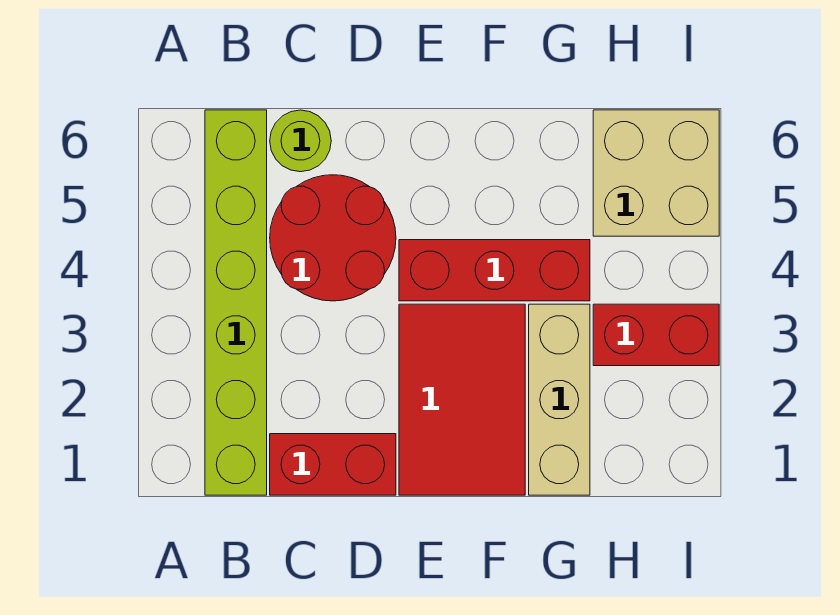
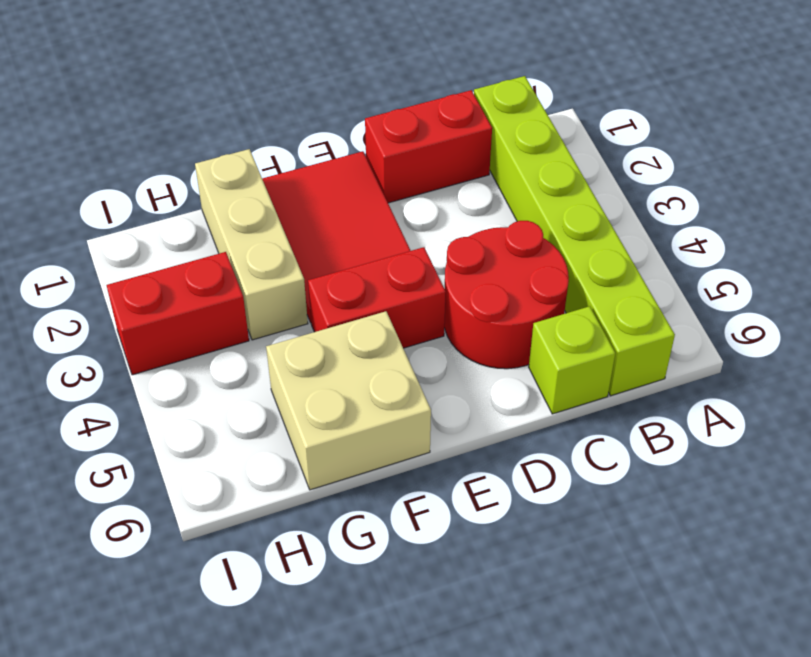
lime 1x1 round brick [270,110,331,172] -> lime 1x1 brick [529,306,615,414]
red 1x3 brick [399,240,590,301] -> red 1x2 brick [308,247,446,348]
tan 2x2 brick [593,110,719,236] -> tan 2x2 brick moved to [266,311,431,490]

